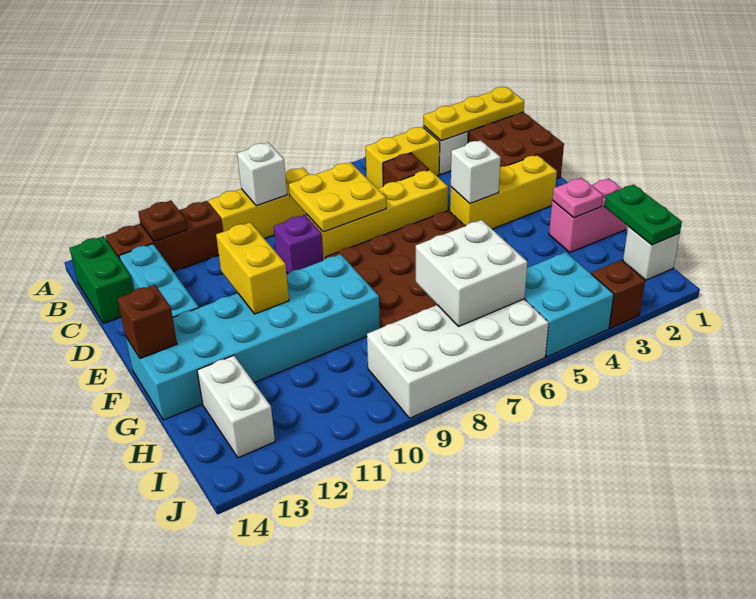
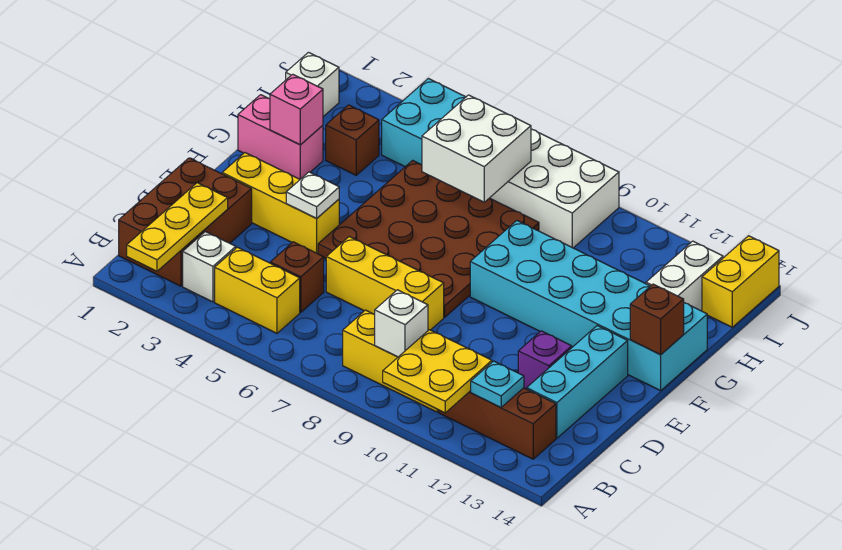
yellow 1x3 plate [424,87,524,141] -> yellow 1x3 plate turned to [127,183,228,271]
brown 1x1 plate [138,201,187,242] -> cyan 1x1 plate [471,361,524,408]
green 1x2 brick [70,236,134,324] -> none
yellow 2x2 plate [289,162,386,232] -> yellow 2x2 plate moved to [383,330,492,413]
yellow 1x4 brick [306,170,448,260] -> yellow 1x3 brick [326,237,444,330]
purple 1x1 brick [273,215,323,273] -> purple 1x1 brick moved to [518,331,572,389]
white 1x1 brick [451,140,501,203] -> white 1x1 plate [286,172,339,218]
yellow 1x2 brick [216,222,289,314] -> yellow 1x2 brick moved to [702,236,779,327]
pink 1x1 plate [552,178,603,218] -> pink 1x1 brick [270,74,323,145]
green 1x2 plate [604,184,682,245] -> none
brown 1x1 brick [591,260,645,328] -> brown 1x1 brick moved to [326,105,379,175]

